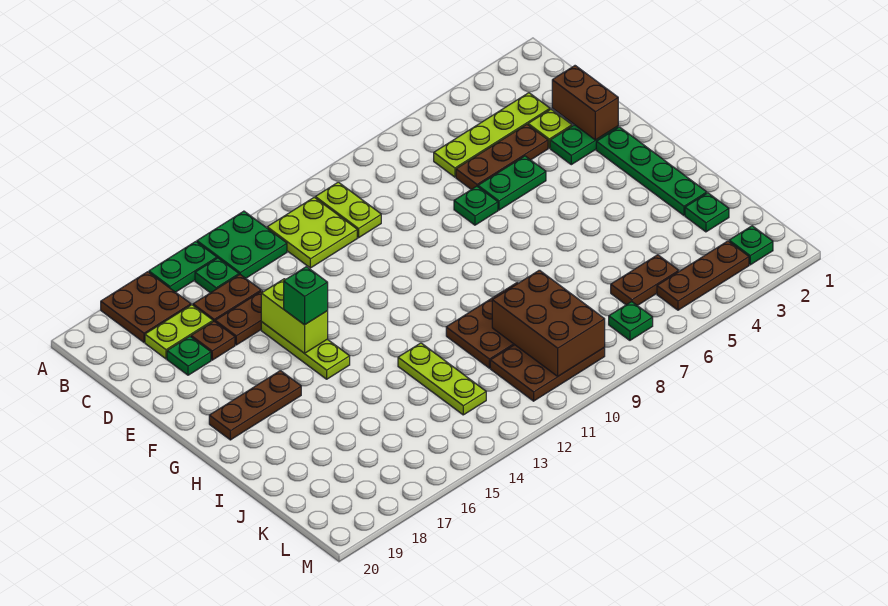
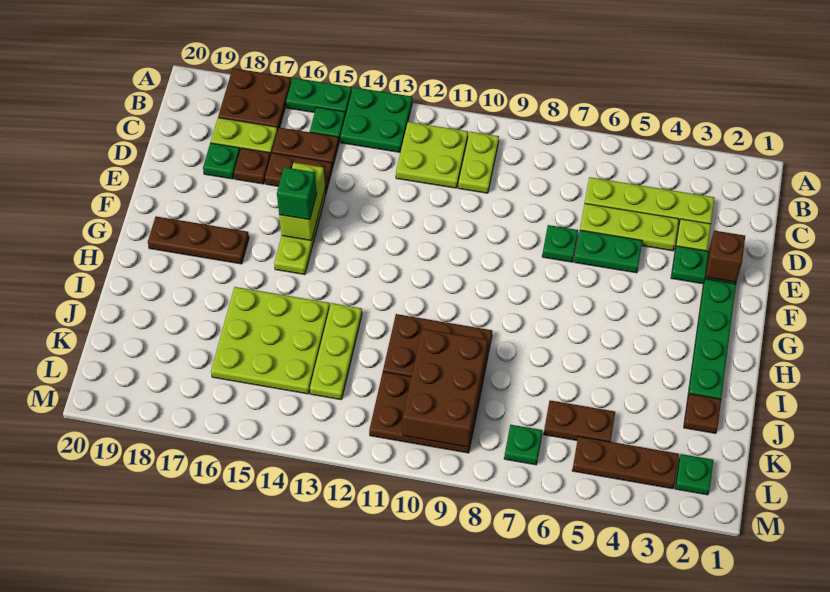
brown 1x2 brick [552,66,618,140] -> brown 1x1 brick [705,231,745,282]
brown 1x3 plate [456,124,548,189] -> lime 1x3 plate [580,204,679,251]
none -> lime 3x3 plate [211,287,330,394]
green 1x1 plate [685,193,729,232] -> brown 1x1 plate [684,394,721,433]

